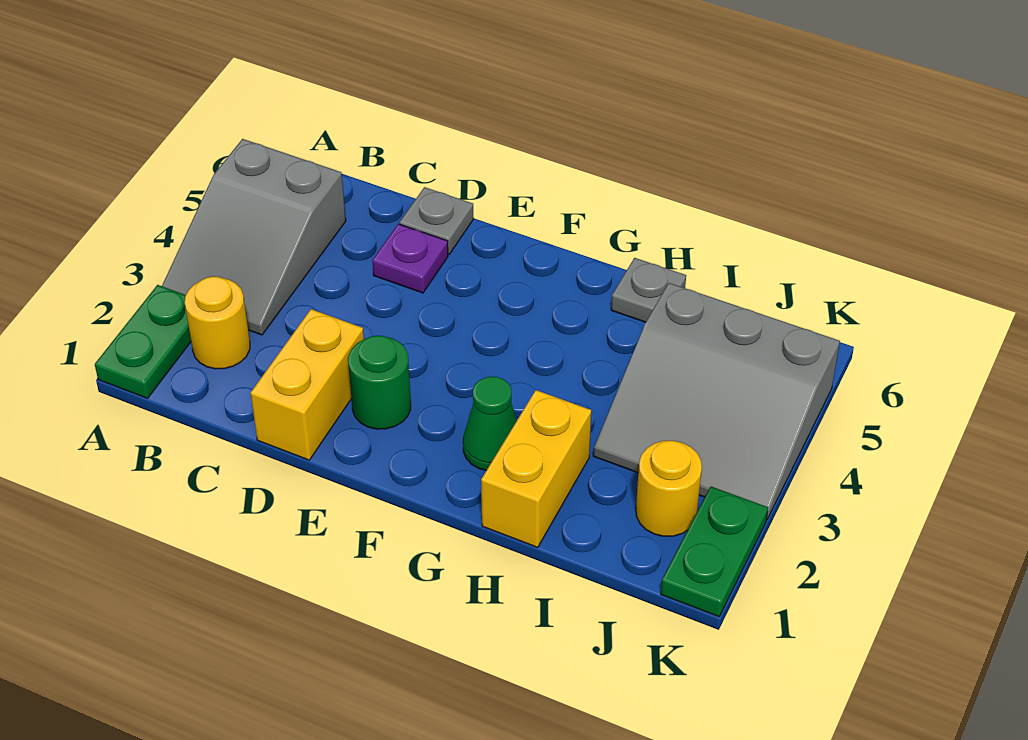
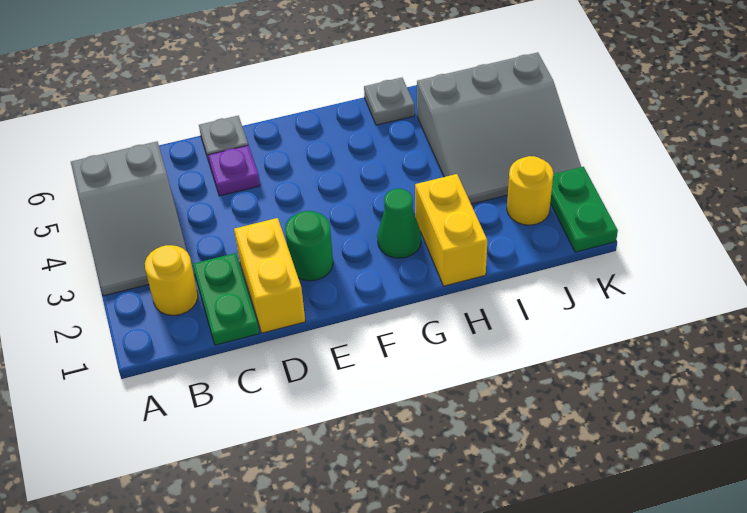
green 1x2 plate [95,285,191,398] -> green 1x2 plate moved to [193,253,259,345]

